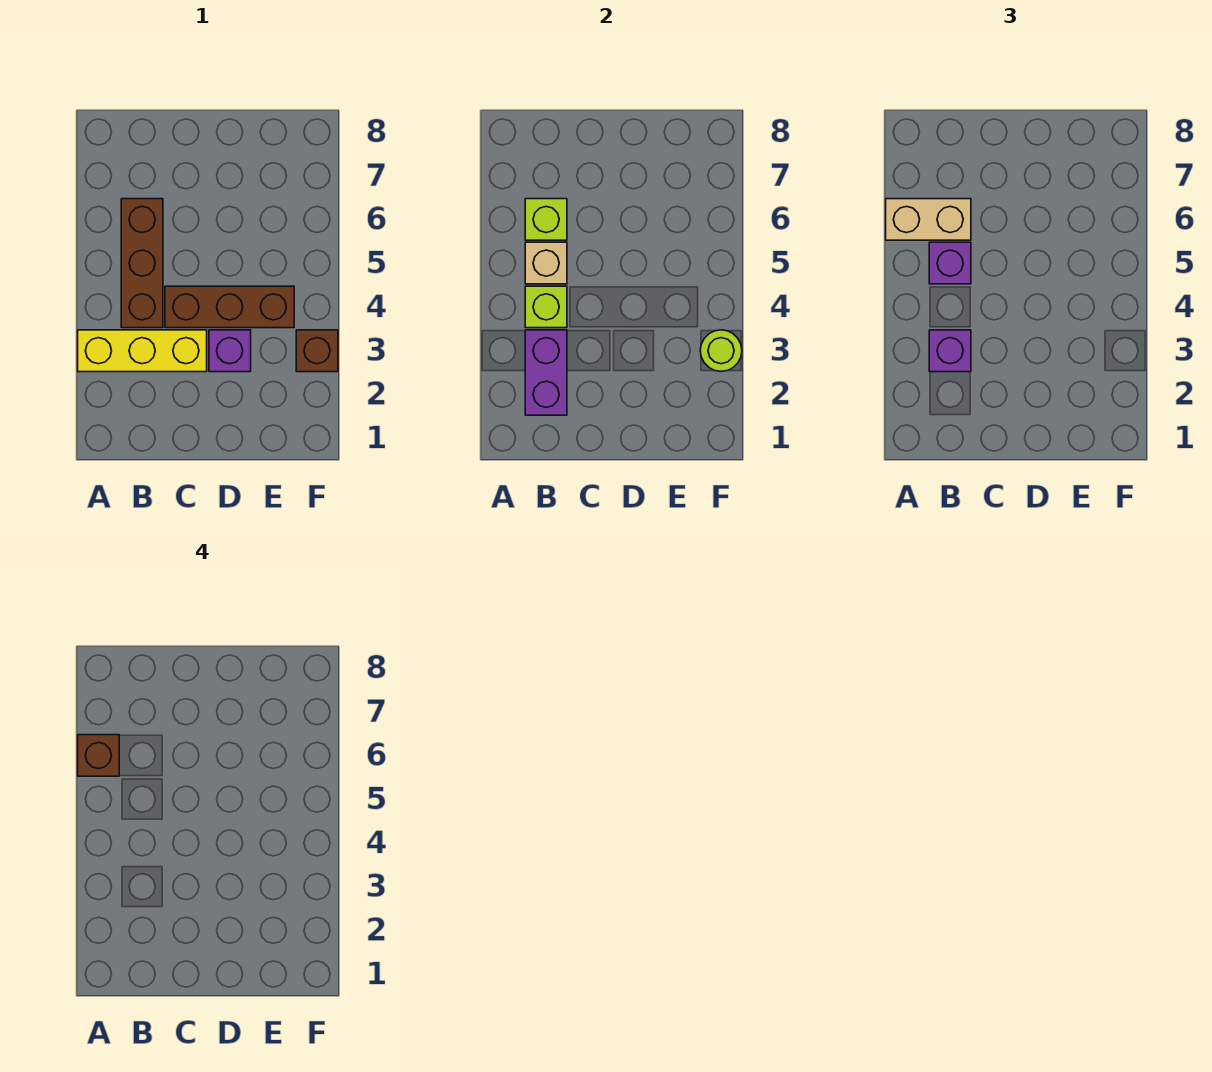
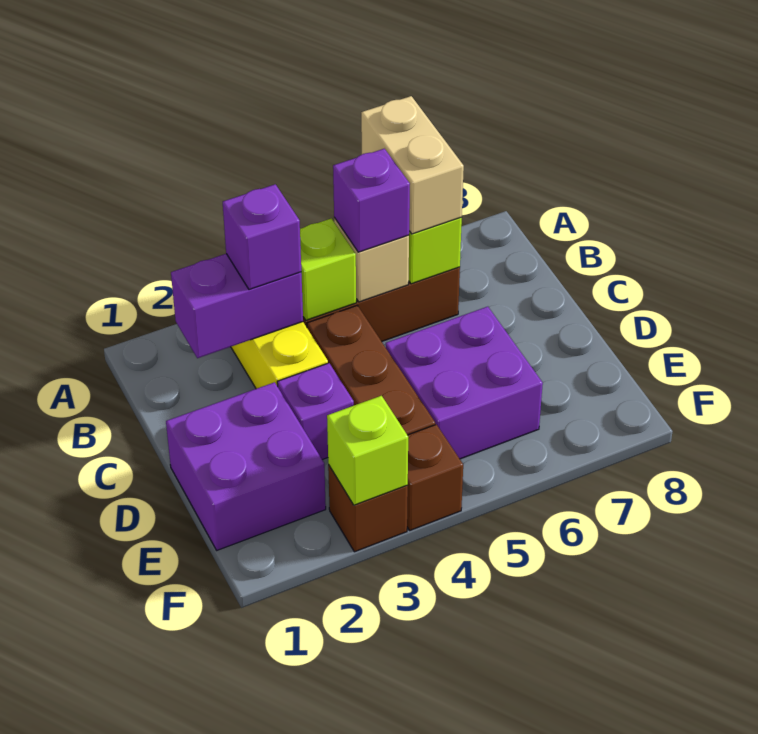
brown 1x1 brick [78,735,119,776] -> brown 1x1 brick moved to [407,424,463,530]
none -> purple 2x2 brick [166,382,326,550]
none -> purple 2x2 brick [386,307,543,459]
lime 1x1 round brick [700,330,742,371] -> lime 1x1 brick [327,396,408,505]

